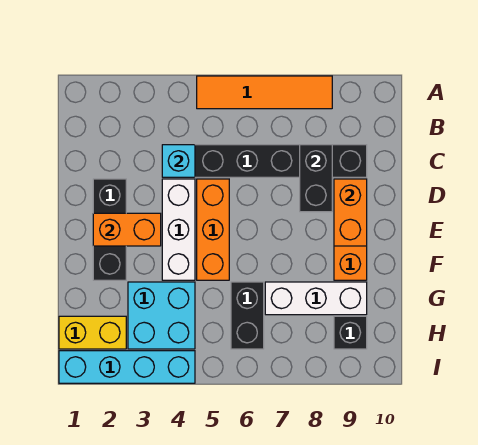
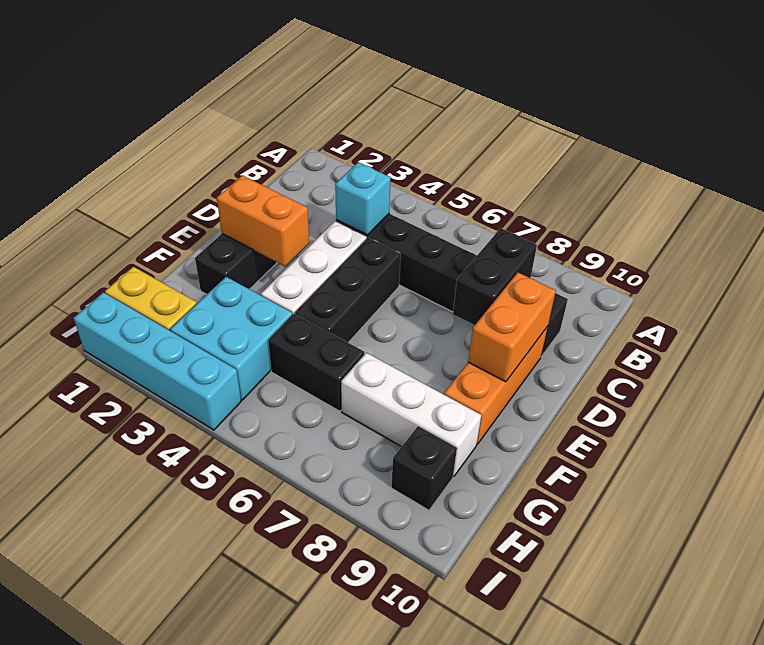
orange 1x4 tile [197,76,332,109] -> none
orange 1x3 brick [197,179,229,280] -> black 1x3 brick [295,238,401,343]
black 1x2 brick [231,282,264,349] -> black 1x2 brick turned to [268,314,364,411]

